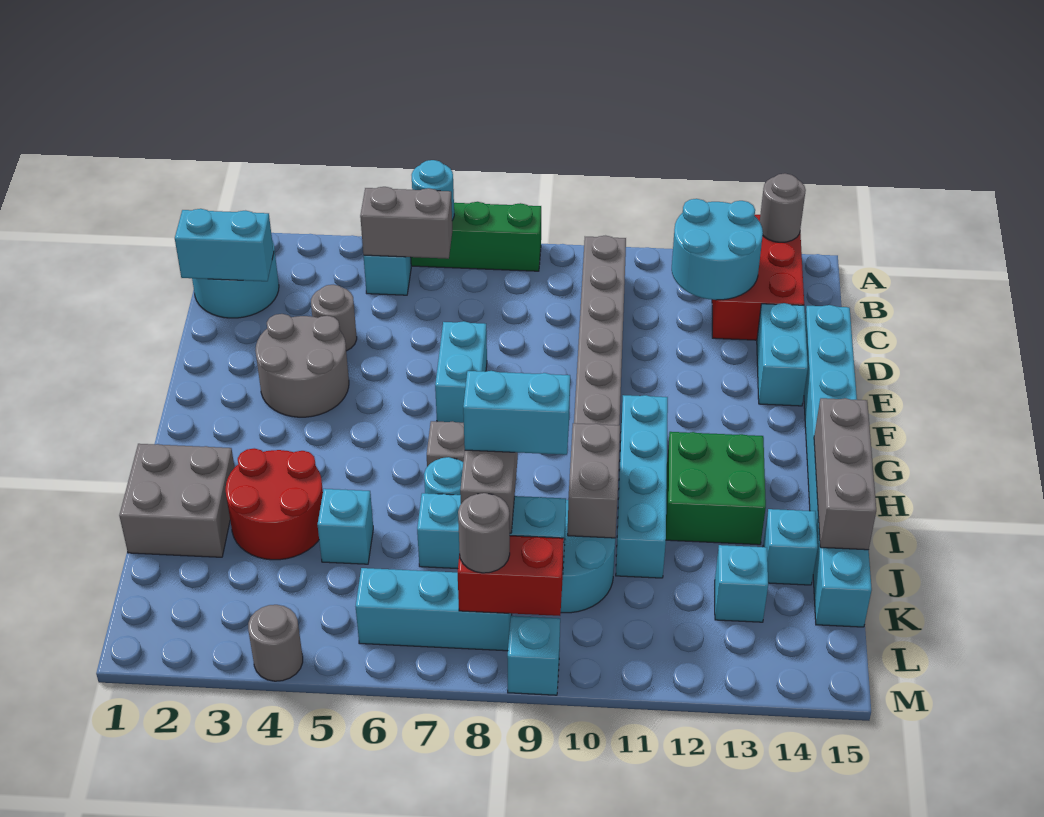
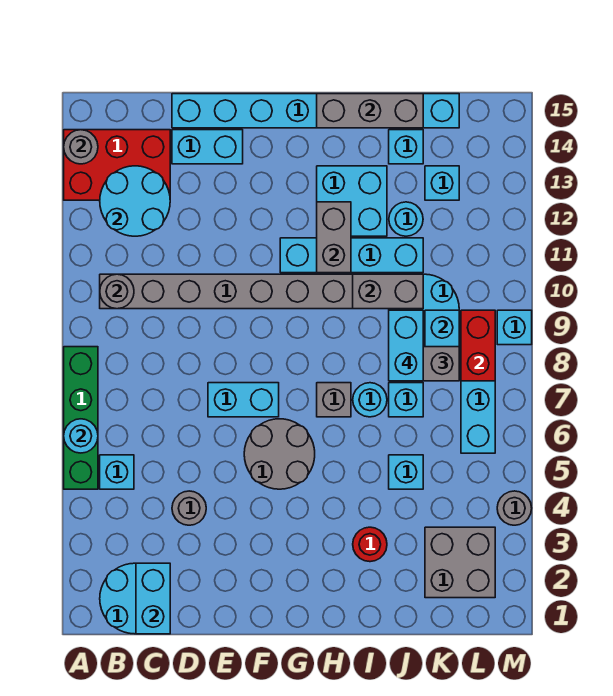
grey 1x2 brick [360,187,452,259] -> grey 1x2 brick moved to [317,202,351,273]
grey 2x2 round brick [255,314,349,417] -> grey 2x2 round brick moved to [244,419,315,489]
green 2x2 brick [666,432,766,545] -> cyan 2x2 brick [317,166,387,236]
grey 2x2 brick [119,444,235,557] -> grey 2x2 brick moved to [425,527,495,598]
red 2x2 round brick [226,448,323,560] -> red 1x1 round brick [353,527,387,562]
none -> cyan 1x1 round brick [389,202,423,236]
grey 1x1 round brick [458,493,510,573] -> grey 1x1 round brick moved to [100,274,134,309]

